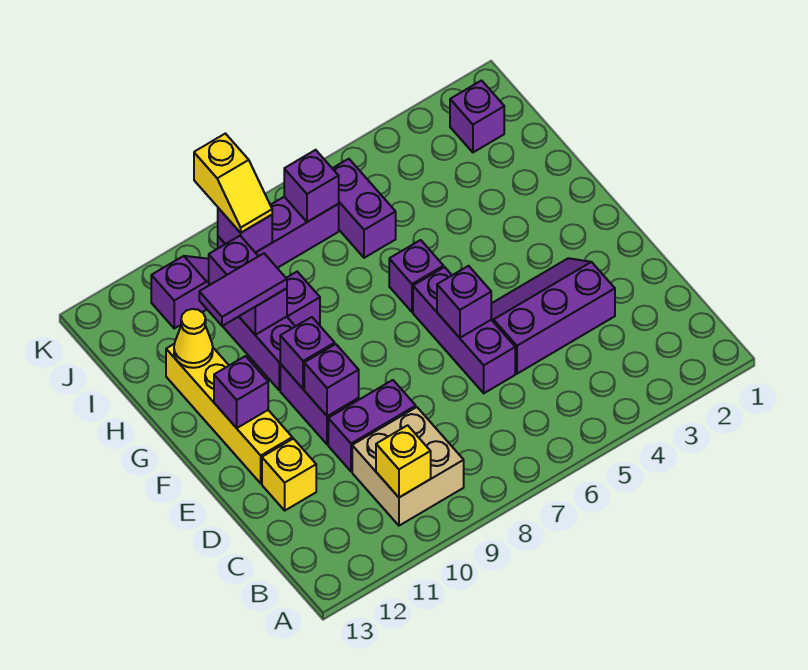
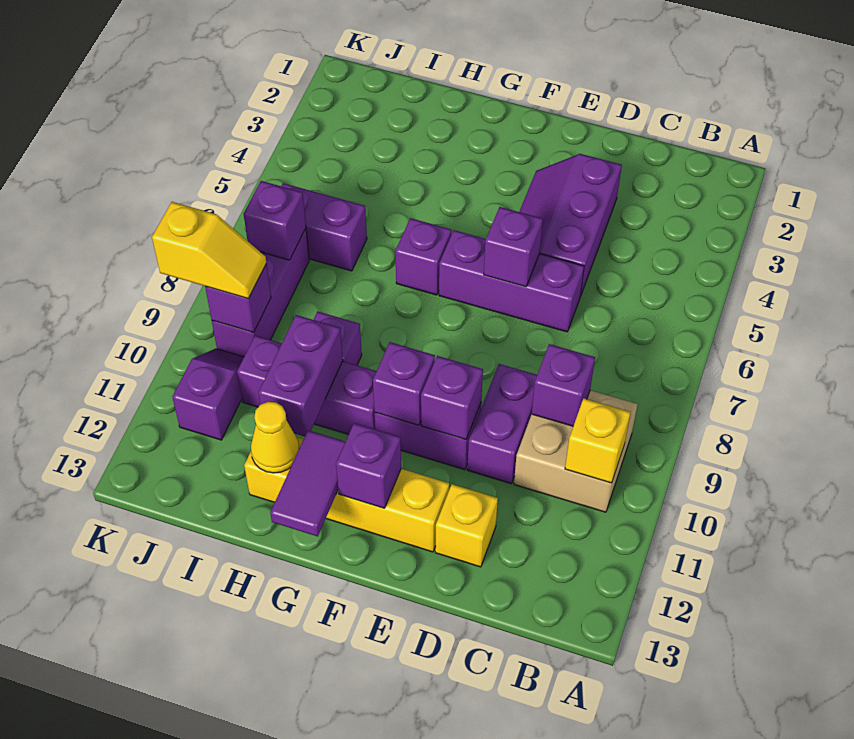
purple 1x2 brick [209,236,287,335] -> purple 1x2 brick turned to [258,315,343,437]
purple 1x2 tile [199,253,287,326] -> purple 1x2 tile moved to [270,430,346,536]
purple 1x1 brick [450,81,504,152] -> purple 1x1 brick moved to [532,344,595,426]

